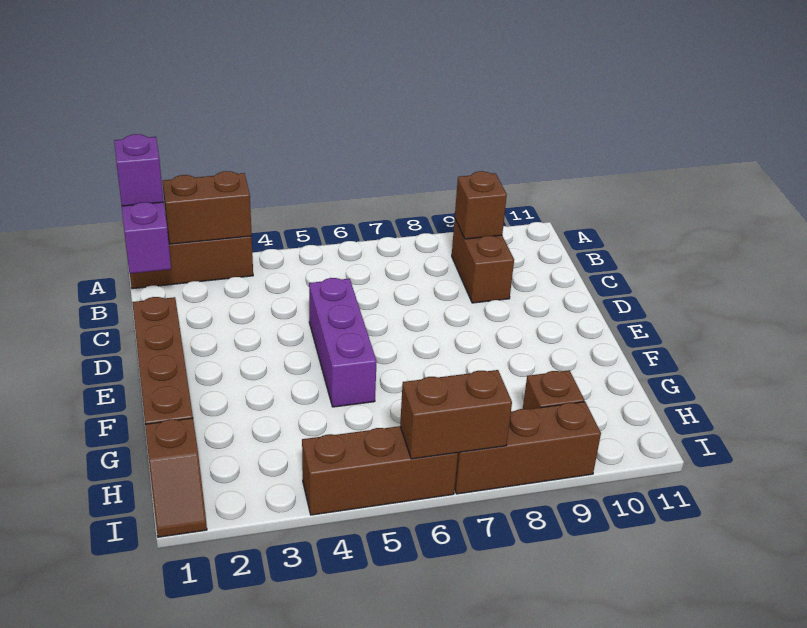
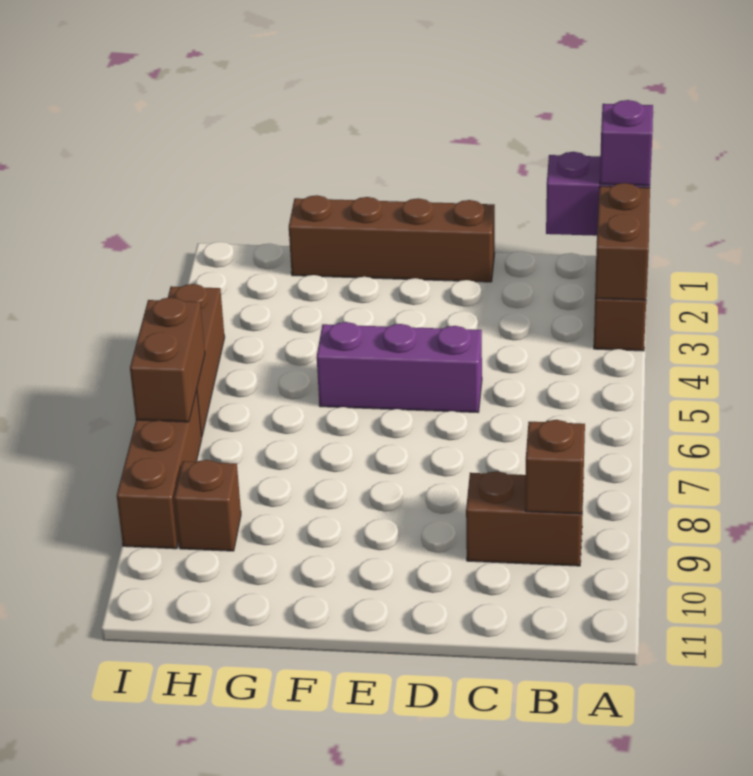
brown 1x2 slope [145,418,207,537] -> none

